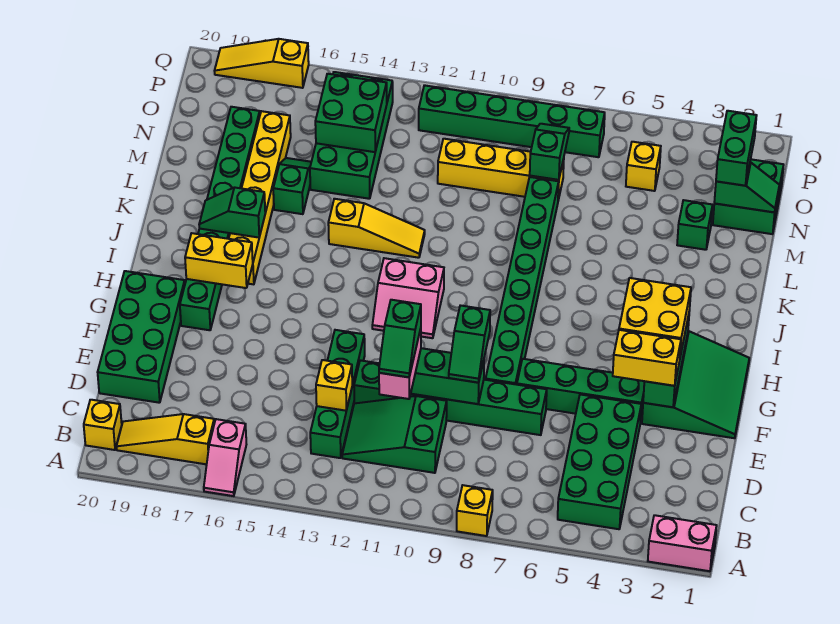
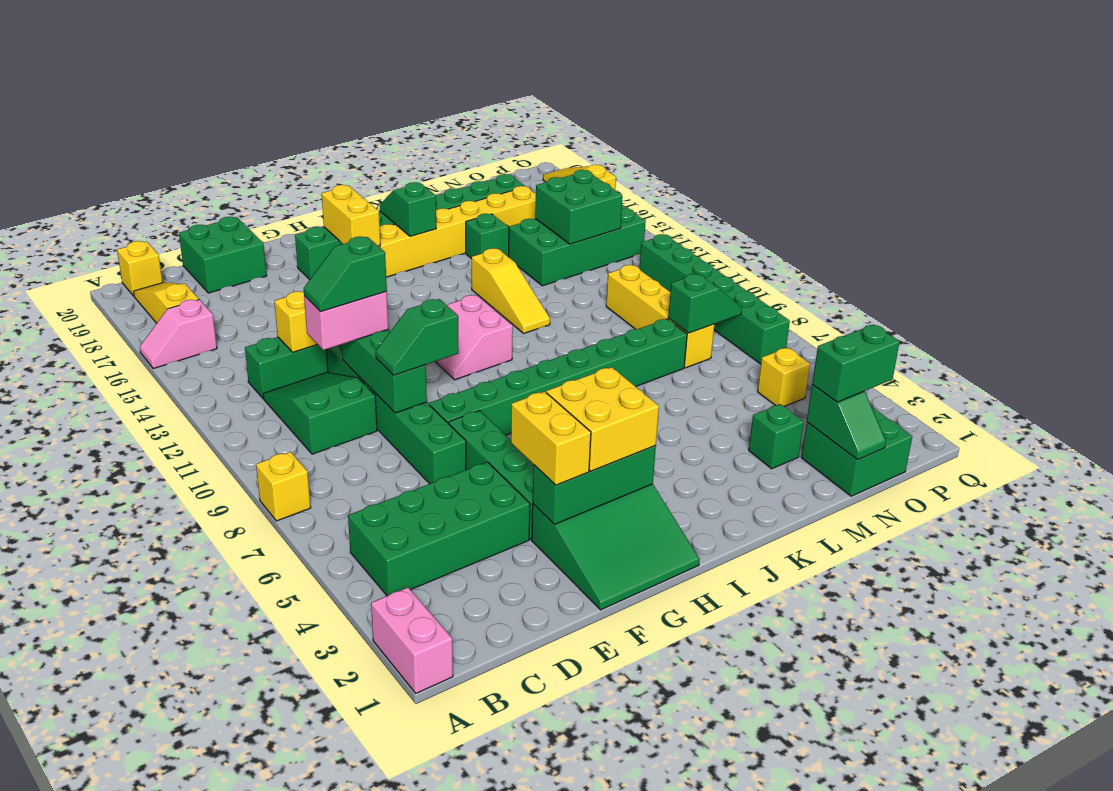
green 2x4 brick [98,271,185,403] -> green 2x2 brick [179,217,267,293]

